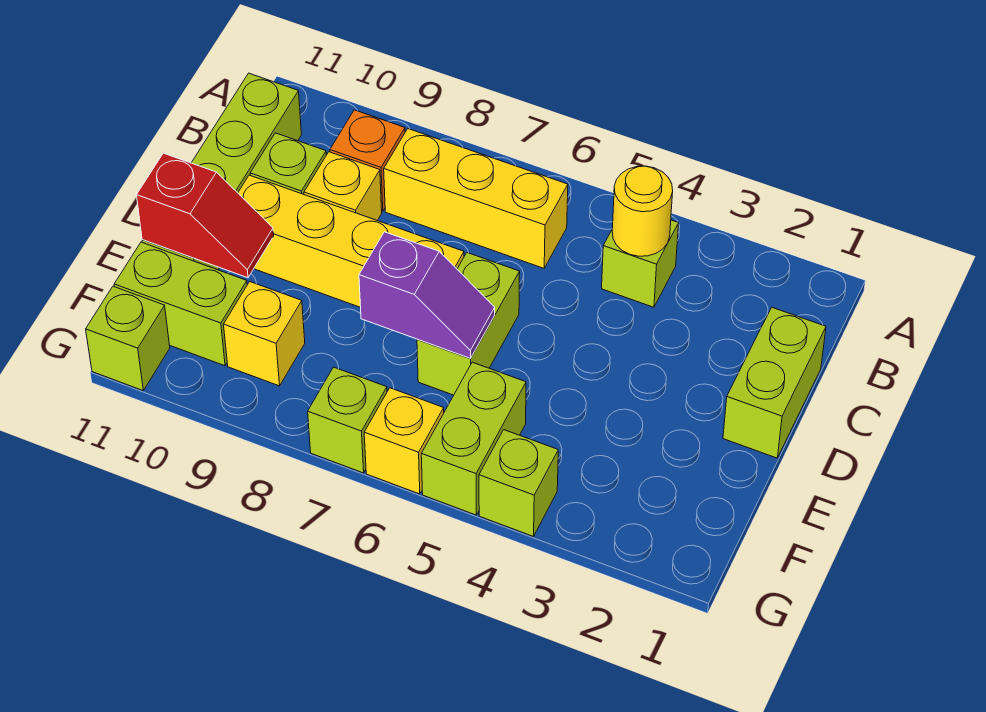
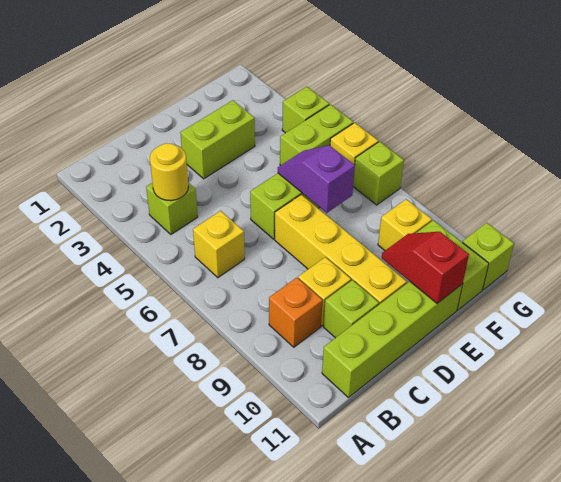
yellow 1x3 brick [384,129,568,268] -> yellow 1x1 brick [193,211,245,278]
lime 1x2 brick [723,308,826,458] -> lime 1x2 brick moved to [180,100,255,179]

